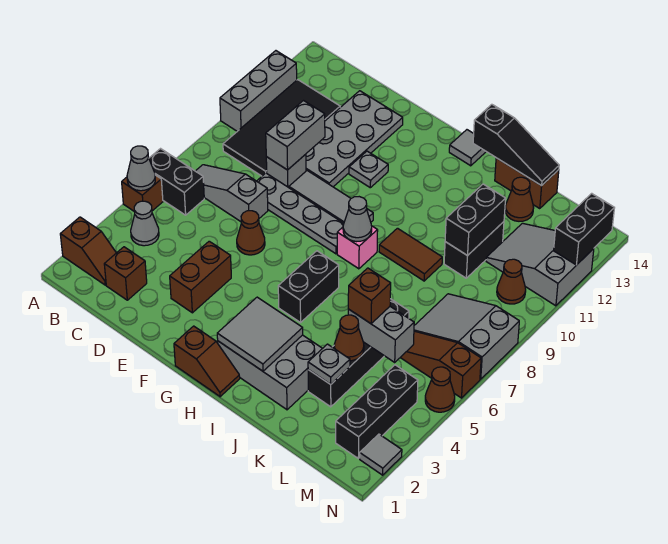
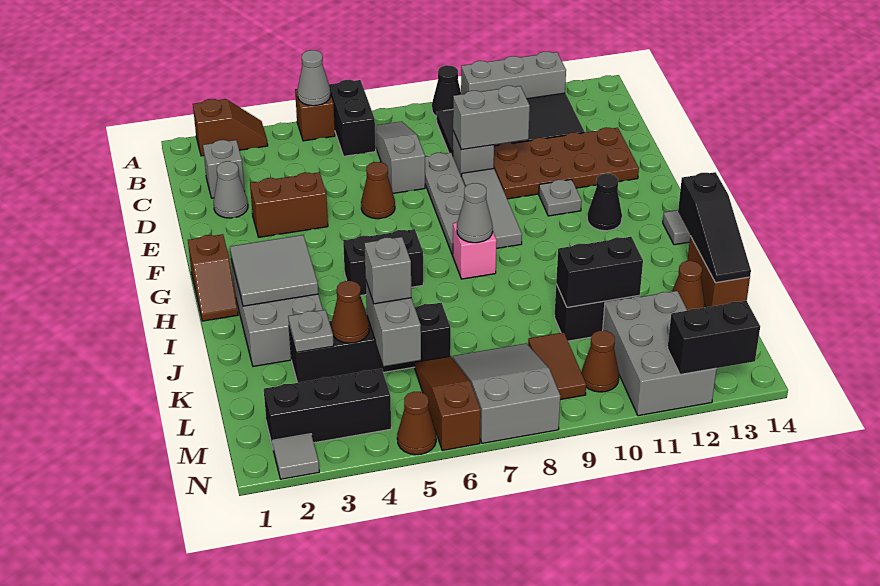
brown 1x2 slope [60,217,116,285] -> brown 1x2 slope turned to [193,99,268,156]
none -> black 1x1 cone [432,65,461,116]
grey 1x1 cone [131,201,159,246] -> grey 1x1 cone moved to [214,161,248,218]
brown 1x1 brick [104,247,147,300] -> grey 1x1 brick [203,140,245,198]
grey 2x4 plate [306,91,403,187] -> brown 2x4 plate [494,128,639,199]
none -> black 1x1 cone [587,174,622,231]
brown 1x2 tile [379,228,442,281] -> brown 1x2 tile moved to [528,332,586,400]
brown 1x1 brick [348,268,391,324] -> grey 1x1 brick [364,237,411,304]
grey 2x3 slope [486,223,594,306] -> grey 2x3 brick [603,291,717,416]

